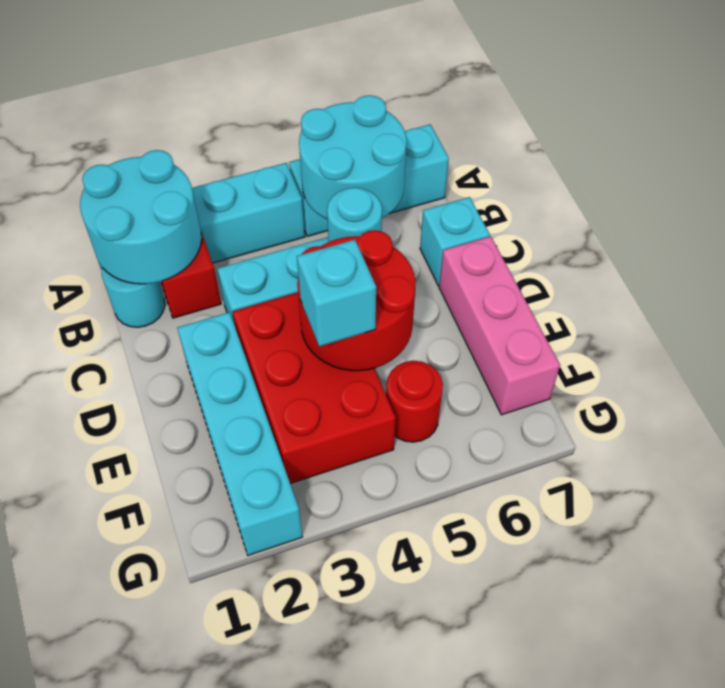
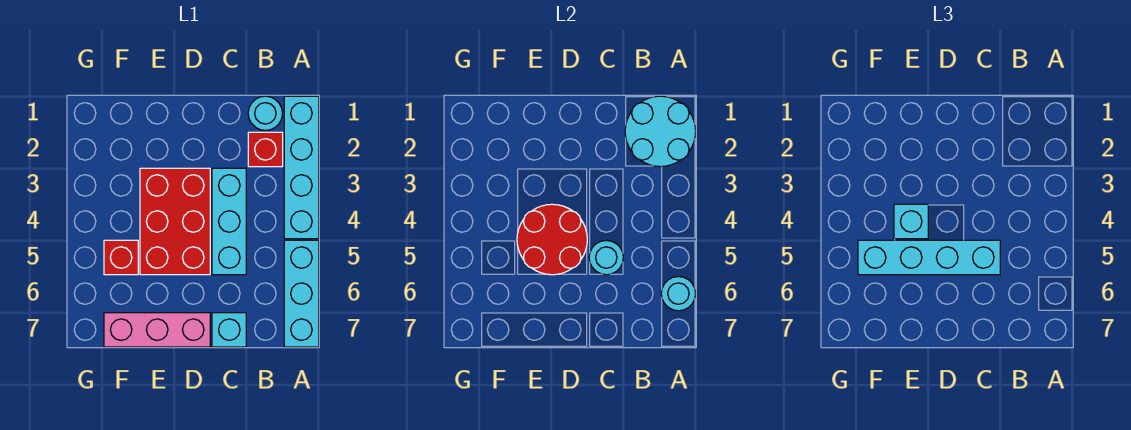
cyan 2x2 round brick [299,95,407,219] -> cyan 1x1 round brick [661,277,696,311]
cyan 1x4 brick [177,312,303,555] -> cyan 1x4 brick moved to [858,240,1000,275]
red 2x3 brick [233,292,396,483] -> red 2x3 brick turned to [140,168,210,275]
red 1x1 round brick [386,361,443,442] -> red 1x1 brick [104,240,138,275]

